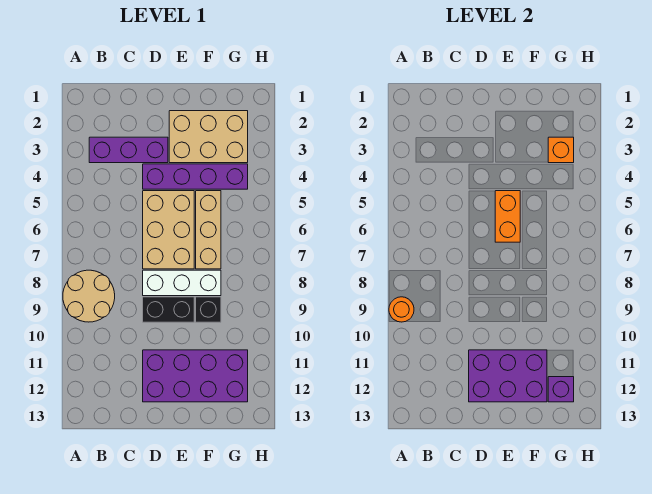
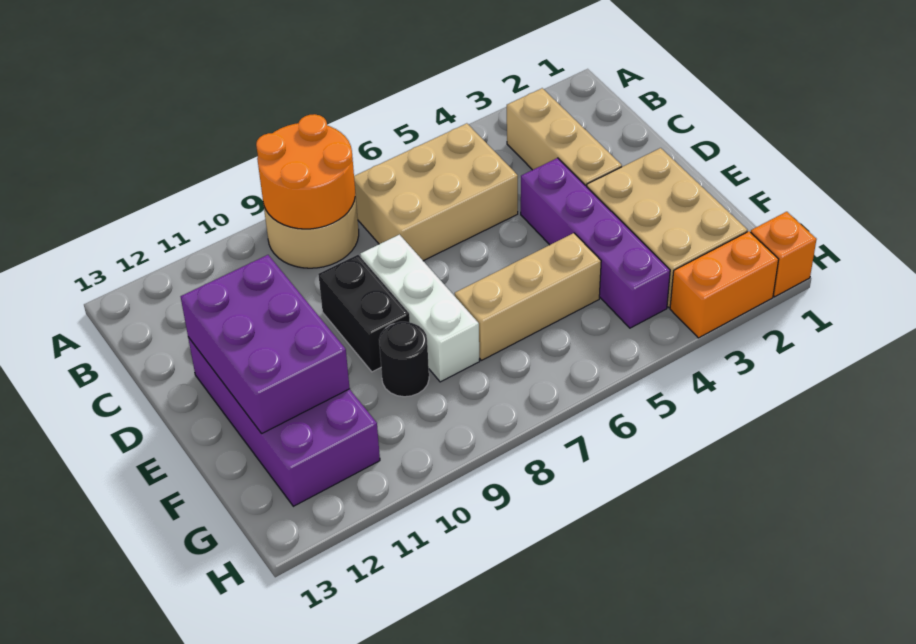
orange 1x1 round brick [389,297,414,322] -> orange 2x2 round brick [256,114,355,229]
purple 1x3 brick [89,137,168,163] -> tan 1x3 brick [507,88,622,187]
tan 2x3 brick [143,191,194,269] -> tan 2x3 brick moved to [354,123,518,261]
orange 1x2 brick [495,191,520,242] -> orange 1x2 brick moved to [670,231,779,338]
black 1x1 brick [196,297,221,322] -> black 1x1 round brick [379,322,429,397]
orange 1x1 brick [548,137,574,163] -> orange 1x1 brick moved to [751,212,817,297]
purple 1x1 brick [548,377,574,402] -> none

